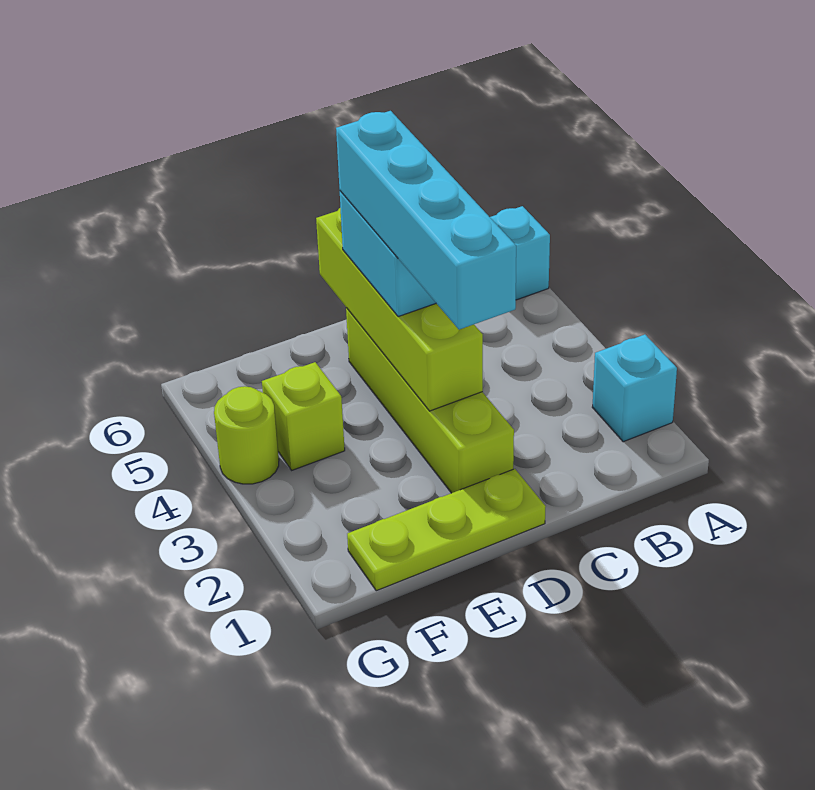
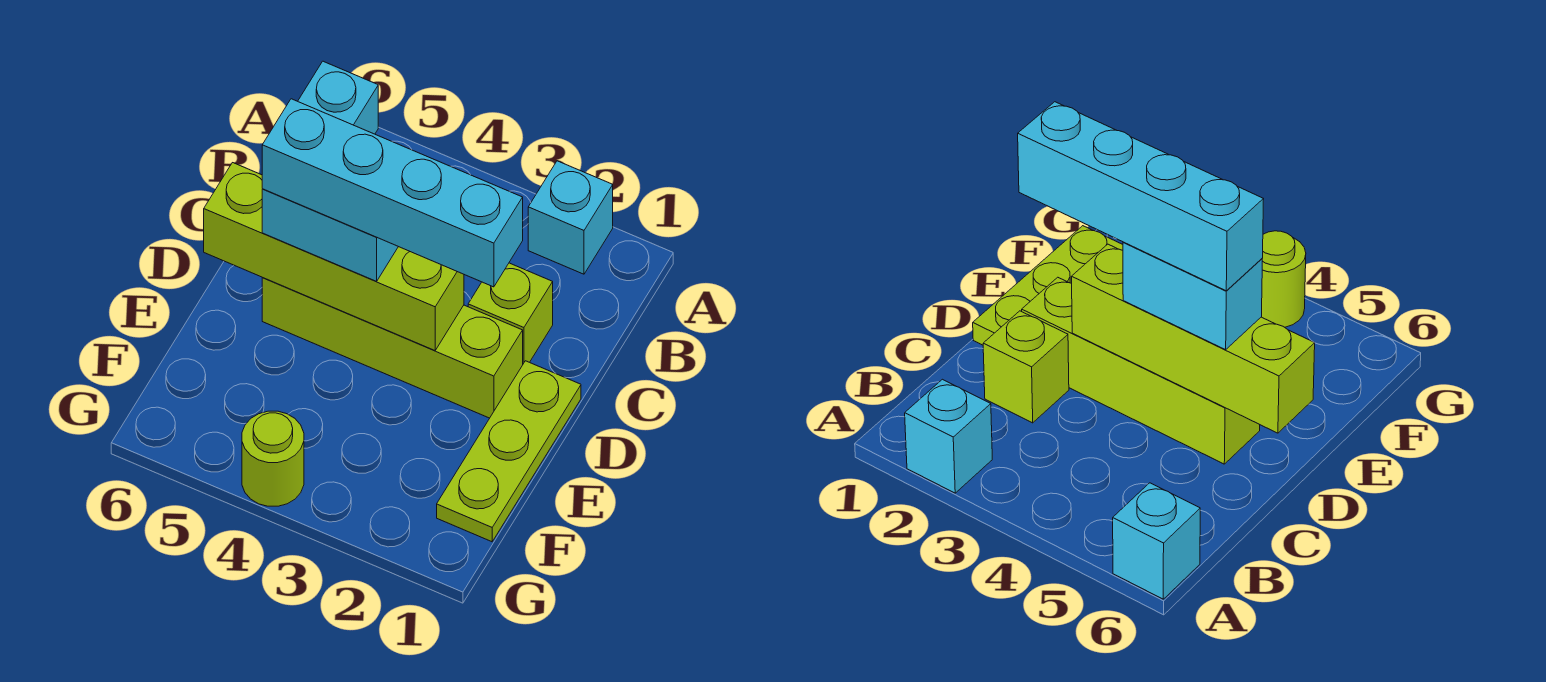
lime 1x1 brick [262,362,345,470] -> lime 1x1 brick moved to [468,263,553,364]

